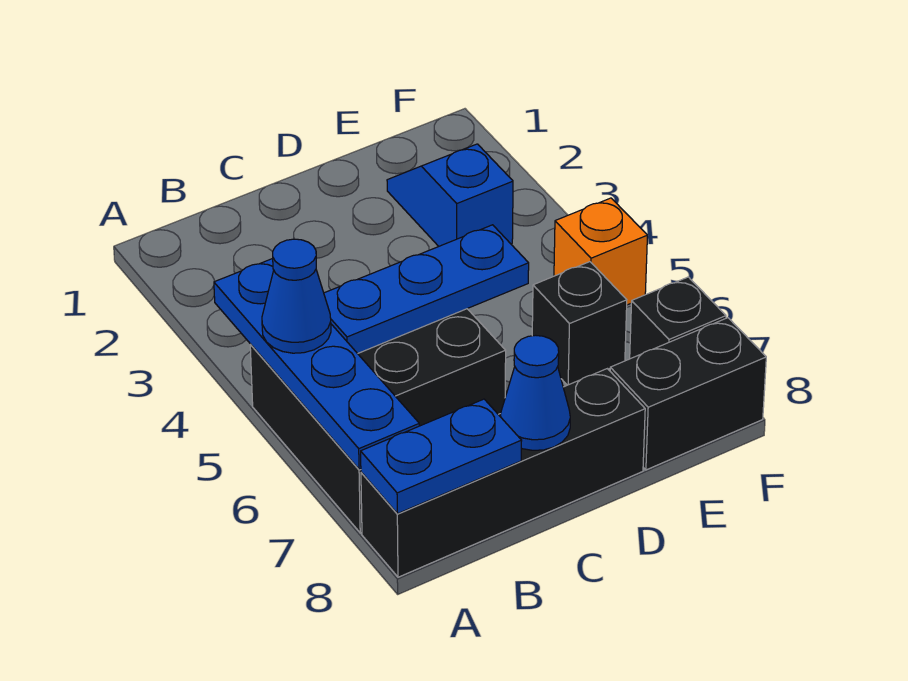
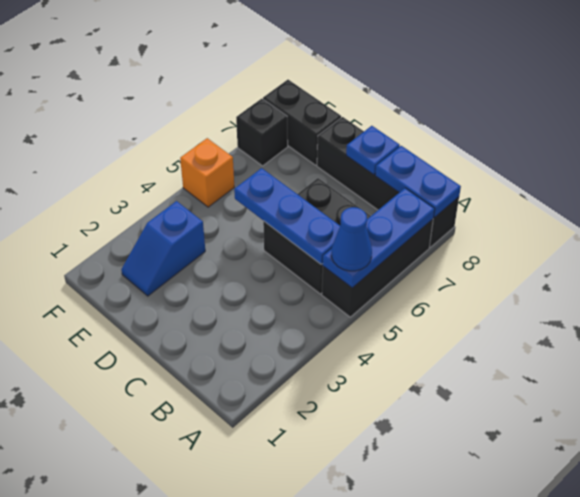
blue 1x4 plate [214,259,419,469] -> blue 1x3 plate [323,188,435,288]
blue 1x1 cone [500,335,570,450] -> blue 1x1 plate [346,126,400,175]
black 1x1 brick [532,262,627,385] -> none

